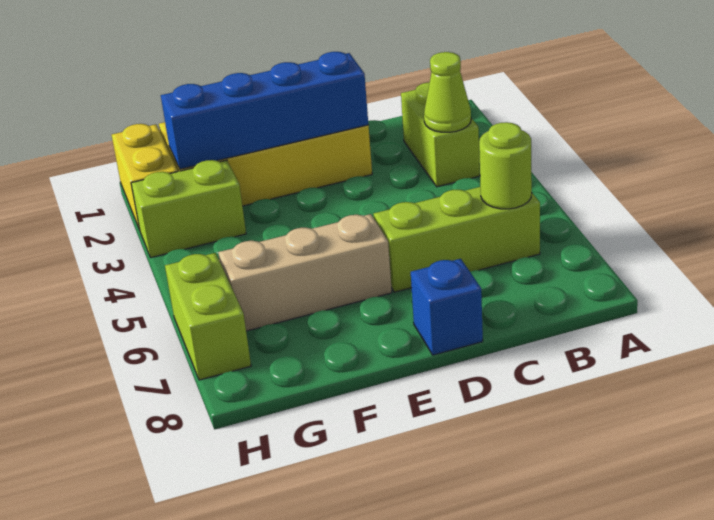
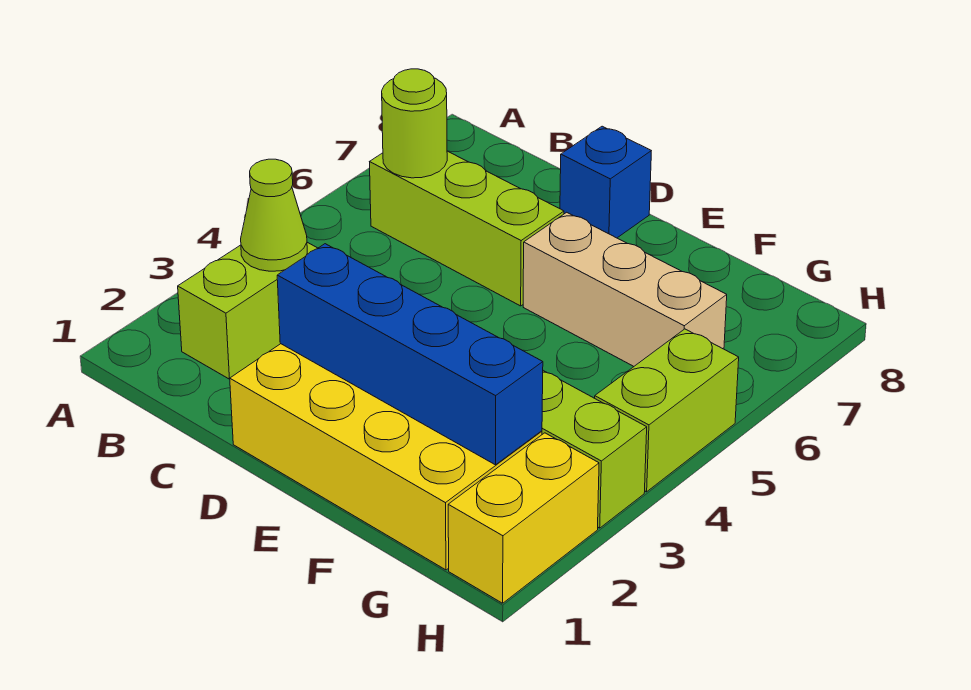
lime 1x2 brick [165,253,251,380] -> lime 1x2 brick moved to [595,329,739,492]

